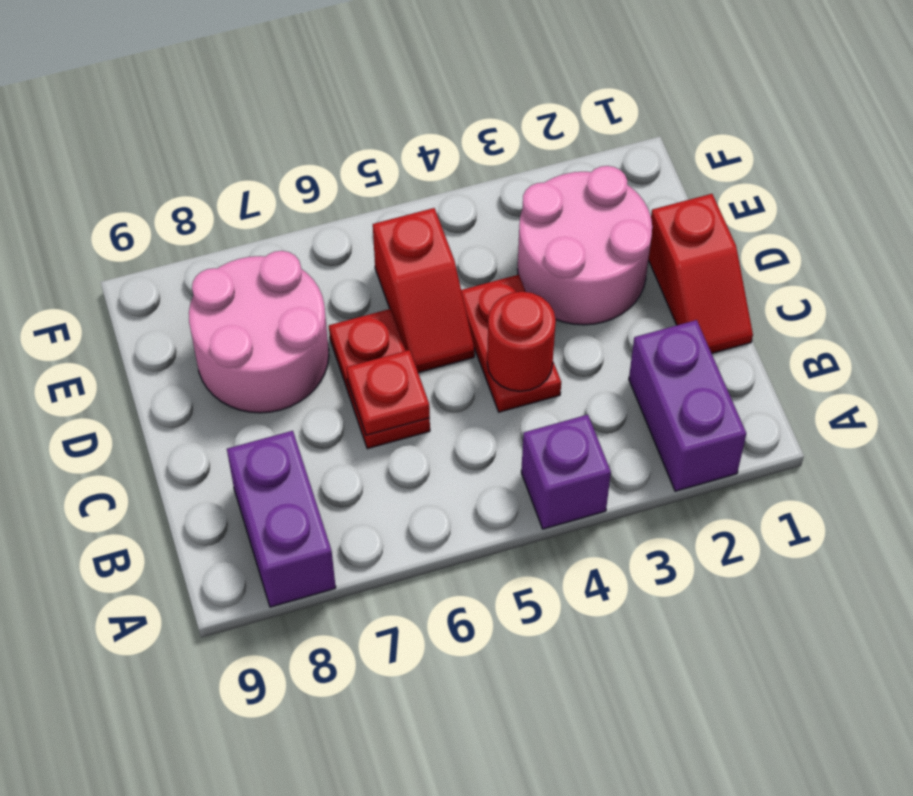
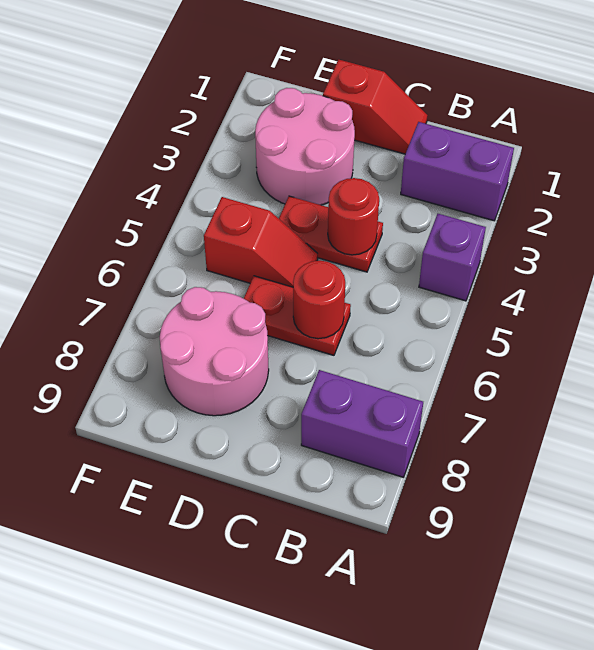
red 1x1 plate [347,350,430,435] -> red 1x1 round brick [293,261,345,339]

